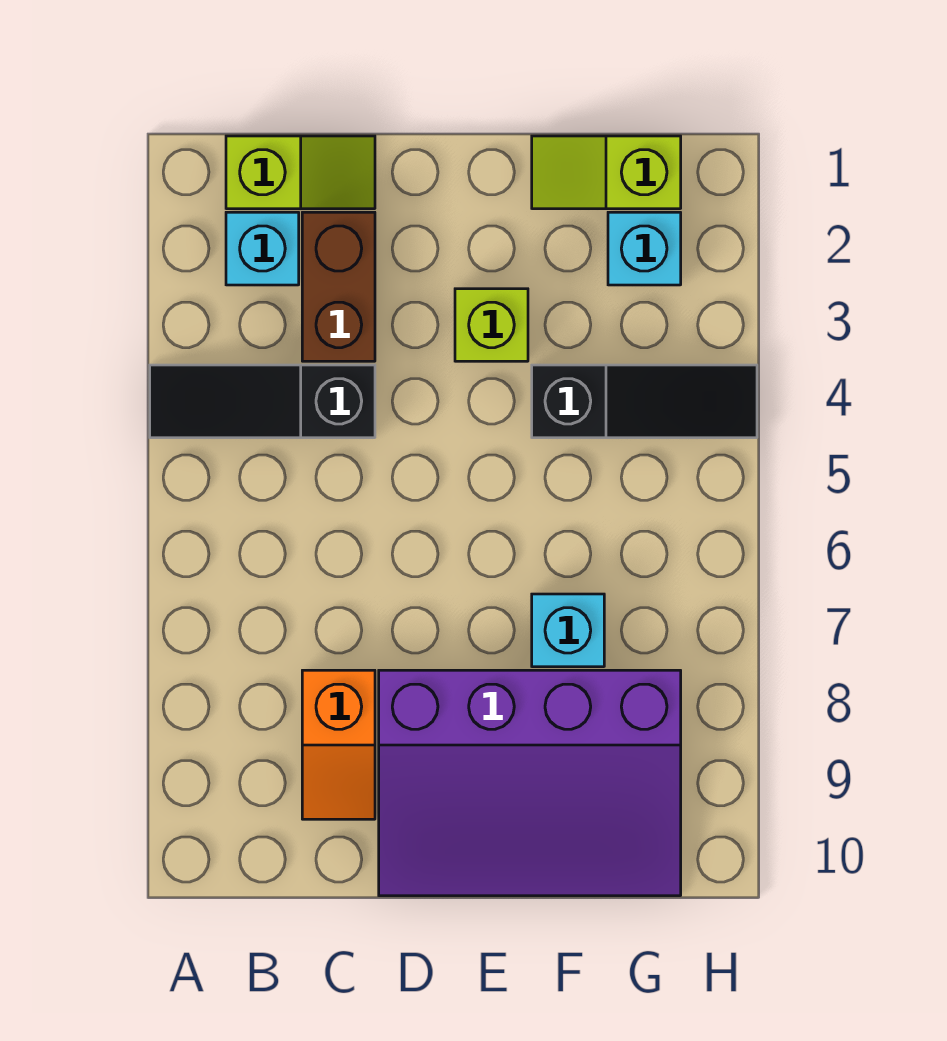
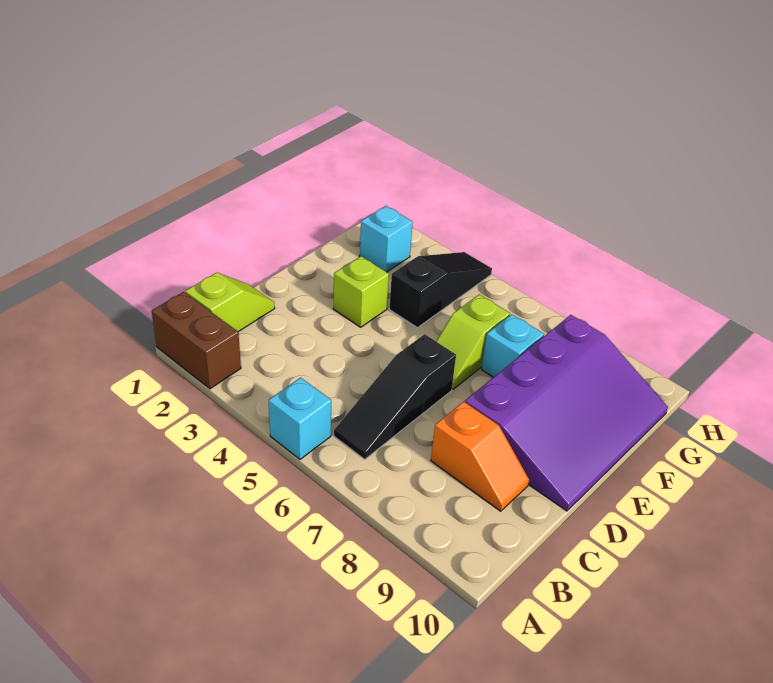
black 1x3 slope [150,365,375,438] -> black 1x3 slope moved to [334,334,456,459]
cyan 1x1 brick [226,212,299,285] -> cyan 1x1 brick moved to [269,378,331,459]
brown 1x2 brick [302,212,375,361] -> brown 1x2 brick moved to [152,292,241,389]
lime 1x2 slope [532,136,681,209] -> lime 1x2 slope moved to [436,294,510,389]

